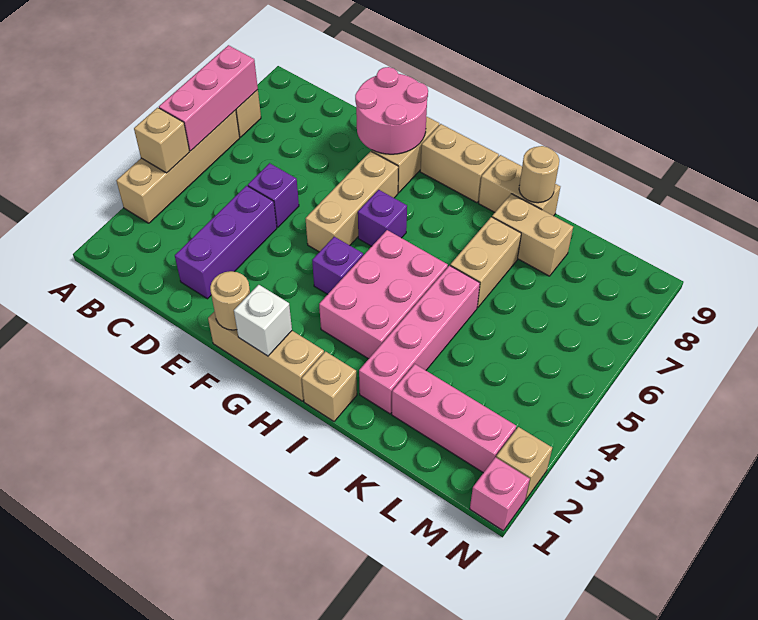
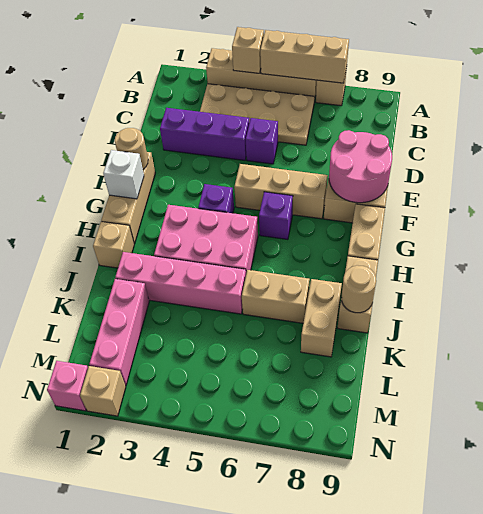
pink 1x3 brick [159,45,258,151] -> tan 1x3 brick [260,30,349,83]
none -> tan 2x4 plate [200,84,315,145]

